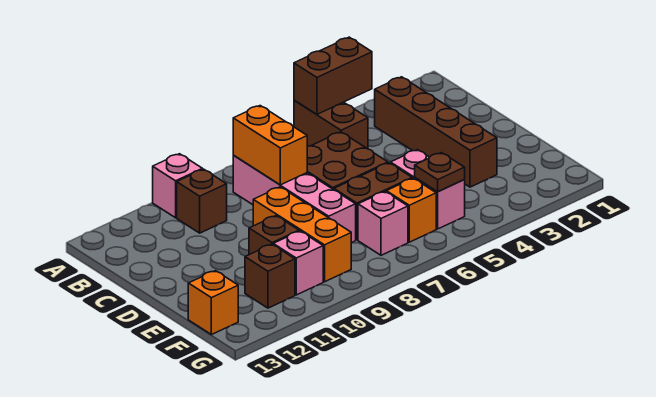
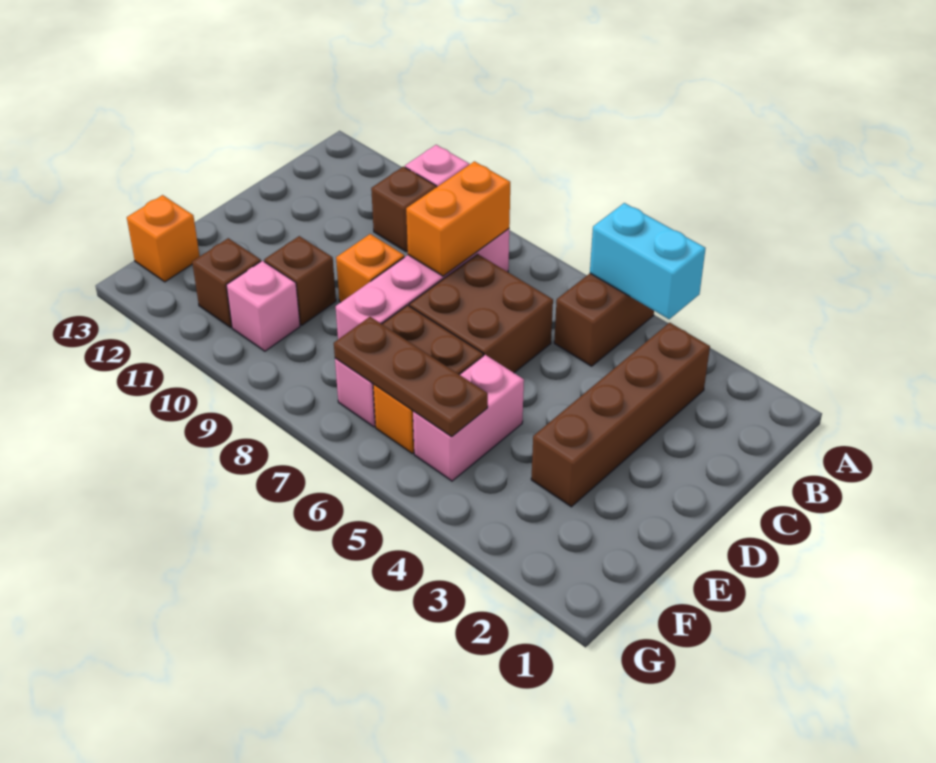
brown 1x2 brick [294,37,372,114] -> cyan 1x2 brick [590,203,706,319]
orange 1x3 brick [253,187,351,282] -> orange 1x1 brick [336,234,404,302]
brown 1x1 plate [415,153,465,192] -> brown 1x3 plate [334,317,488,437]

